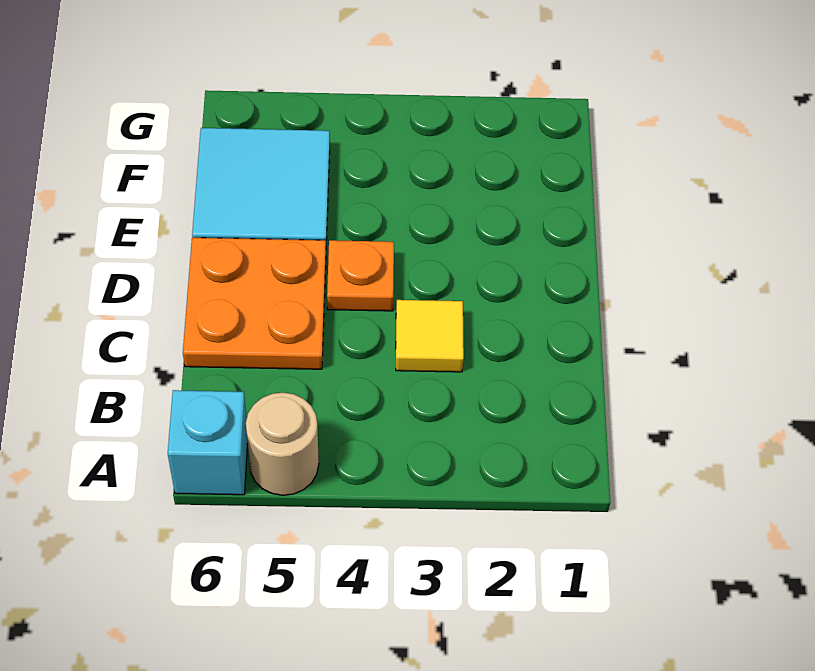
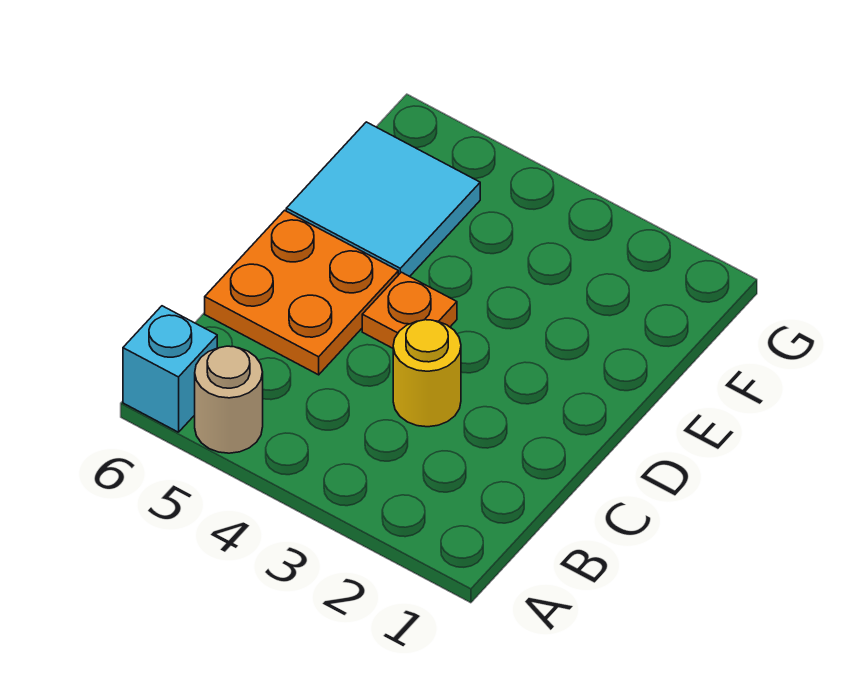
yellow 1x1 tile [396,300,464,372] -> yellow 1x1 round brick [393,320,461,427]

